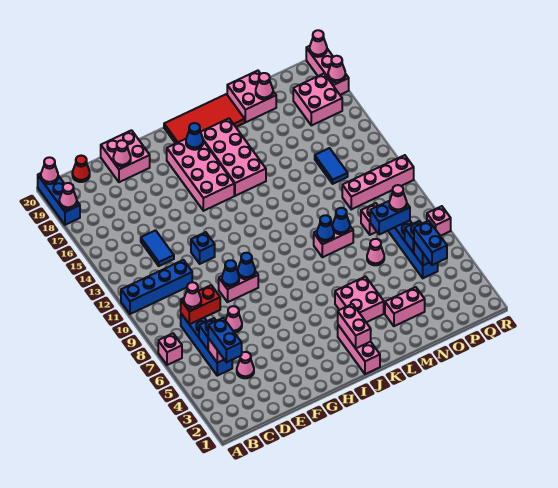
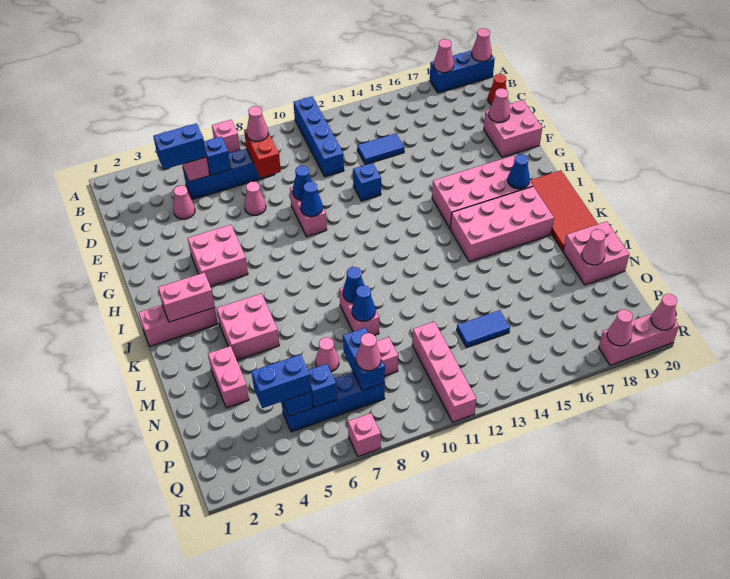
pink 2x2 brick [293,74,342,125] -> pink 2x2 brick moved to [188,225,248,286]

